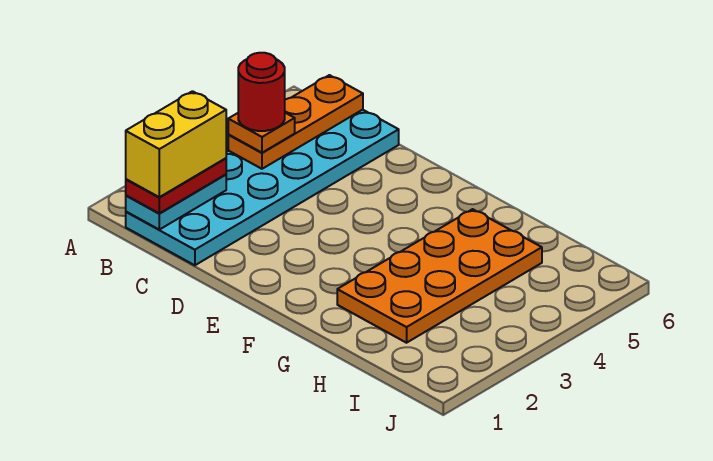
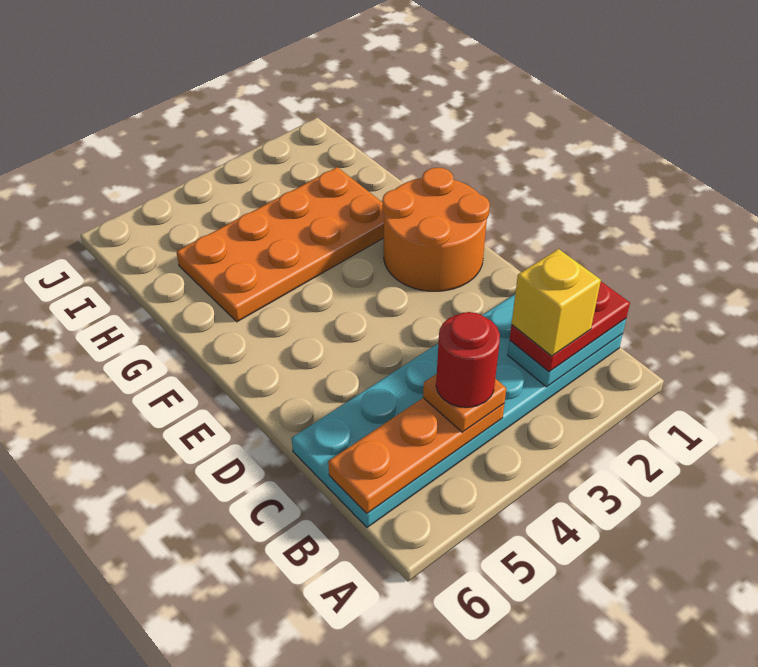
yellow 1x2 brick [126,91,226,197] -> yellow 1x1 brick [512,249,601,356]
none -> orange 2x2 round brick [382,168,490,291]

